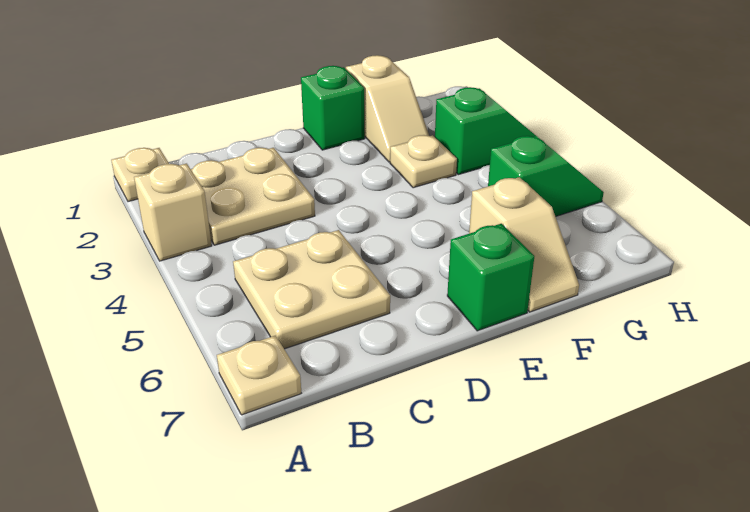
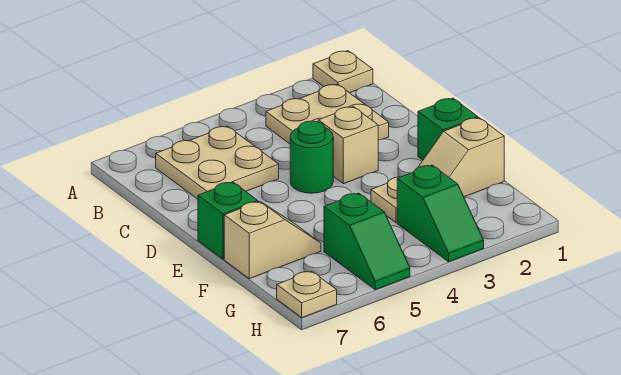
tan 1x1 brick [134,163,212,261] -> tan 1x1 brick moved to [318,107,378,184]
tan 1x1 plate [217,336,301,415] -> tan 1x1 plate moved to [277,271,337,318]
none -> green 1x1 round brick [290,121,333,193]
tan 1x2 slope [469,177,579,312] -> tan 1x2 slope turned to [224,201,321,279]

